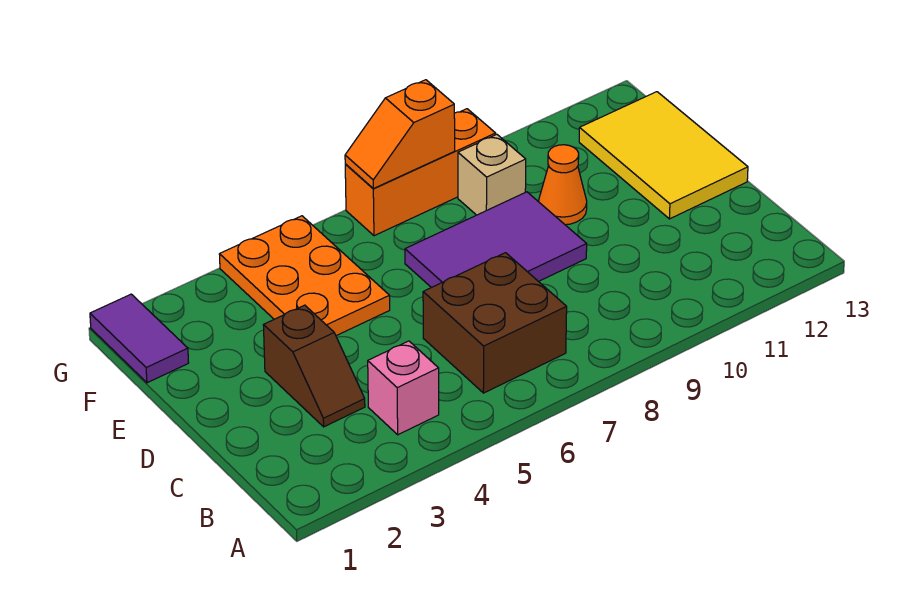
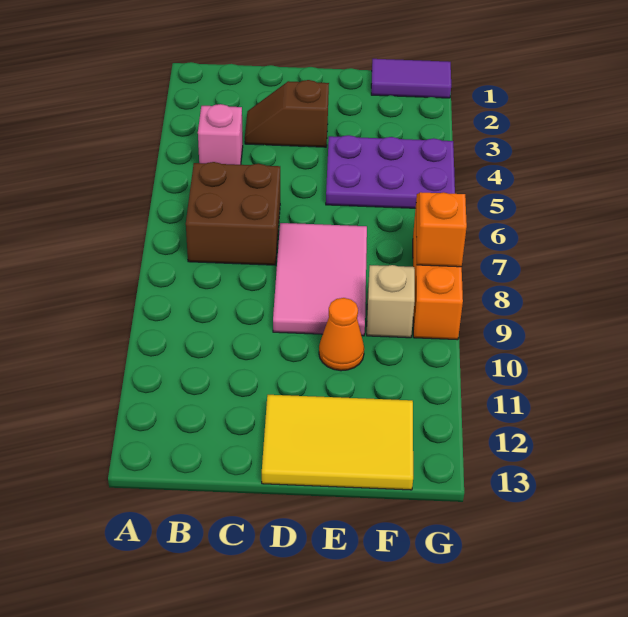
purple 2x3 tile [405,192,587,288] -> pink 2x3 tile [273,223,367,336]
orange 2x3 plate [219,216,390,336] -> purple 2x3 plate [326,135,455,208]

